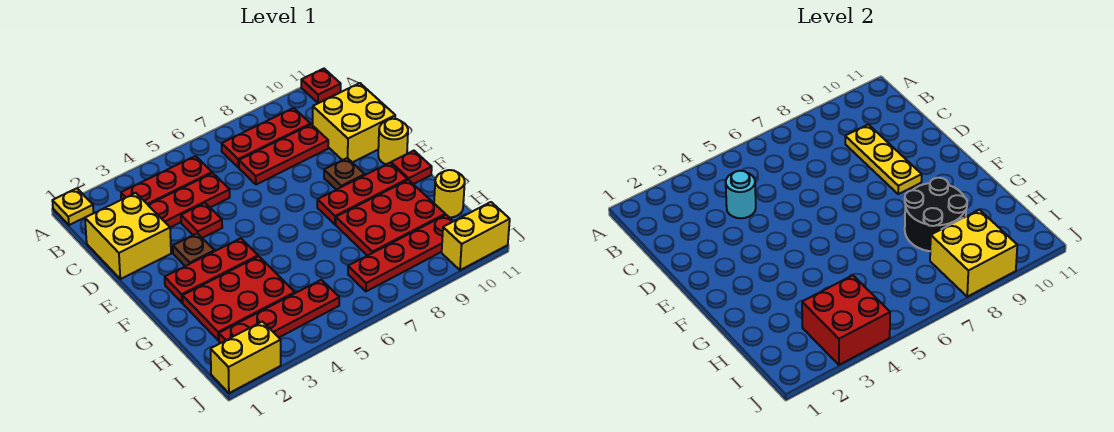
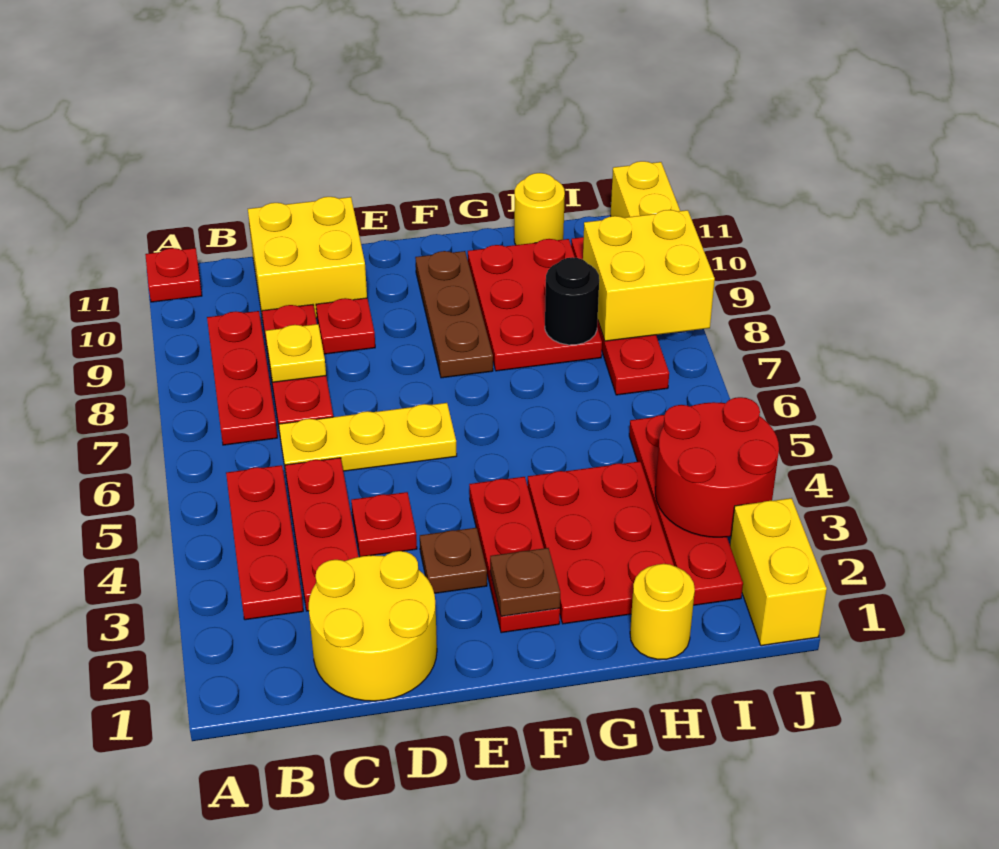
yellow 1x1 plate [52,188,94,225] -> yellow 1x1 plate moved to [266,324,326,382]
yellow 2x2 brick [85,193,171,279] -> yellow 2x2 round brick [309,551,437,701]
cyan 1x1 round brick [726,171,756,218] -> none
yellow 1x3 plate [845,124,922,194] -> yellow 1x3 plate moved to [279,403,457,472]
brown 1x1 plate [324,158,365,190] -> brown 1x1 plate moved to [490,548,560,616]
yellow 1x1 round brick [378,119,408,164] -> yellow 1x1 round brick moved to [630,564,695,659]
red 1x3 plate [317,163,408,224] -> brown 1x3 plate [415,251,493,378]
red 1x1 plate [391,151,432,184] -> red 1x1 plate moved to [316,298,375,354]
black 2x2 round brick [905,178,967,251] -> black 1x1 round brick [545,257,599,345]
red 2x2 brick [802,275,890,365] -> red 2x2 round brick [655,397,779,537]

